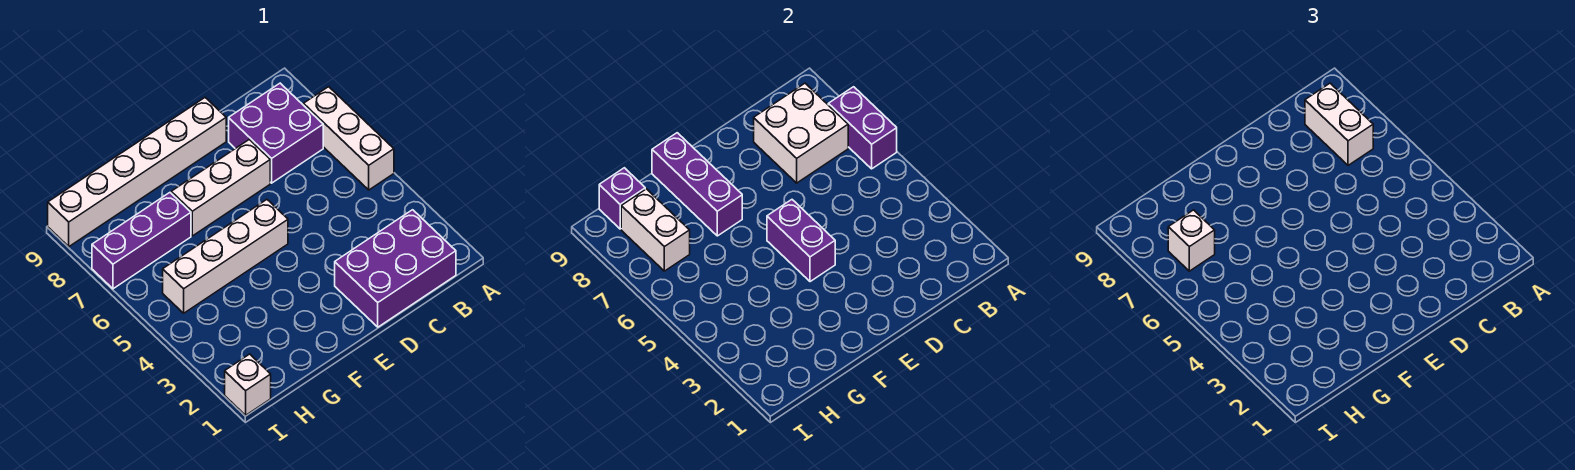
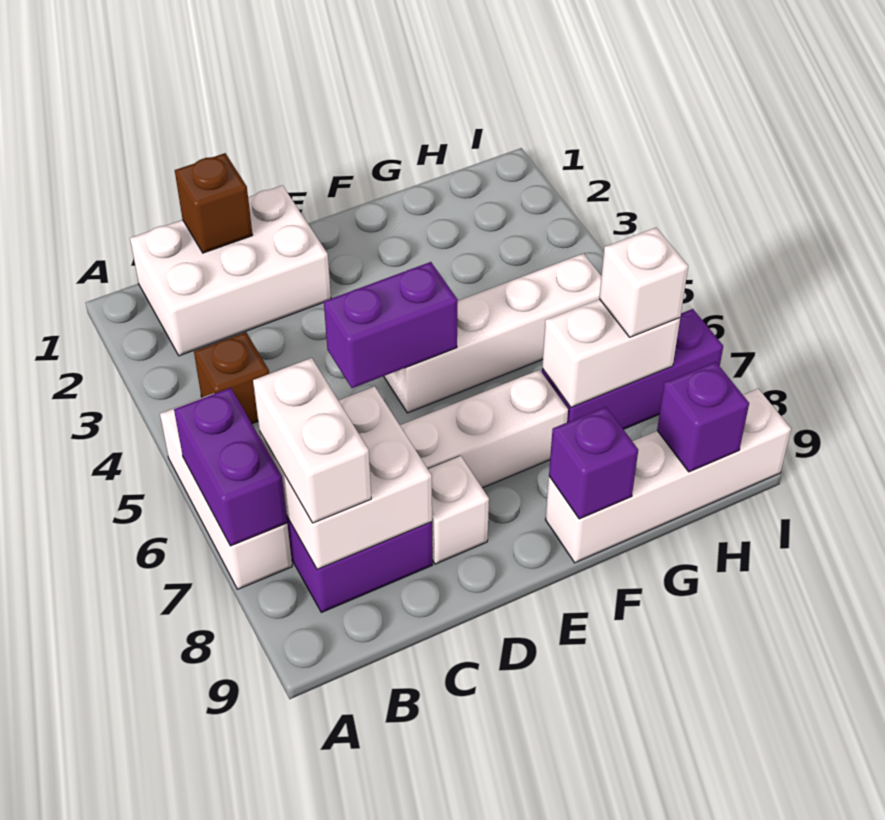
purple 2x3 brick [335,210,456,327] -> white 2x3 brick [130,185,331,356]
none -> brown 1x1 brick [194,332,269,424]
none -> brown 1x1 brick [175,153,252,253]
white 1x6 brick [48,98,226,247] -> white 1x4 brick [546,389,791,563]
purple 1x2 brick [767,200,835,282] -> purple 1x2 brick turned to [324,262,458,388]
purple 1x3 brick [652,133,742,236] -> purple 1x1 brick [549,407,638,519]
white 1x2 brick [621,189,690,271] -> white 1x2 brick turned to [542,299,680,407]
white 1x1 brick [225,354,271,415] -> white 1x1 brick moved to [428,456,489,564]

